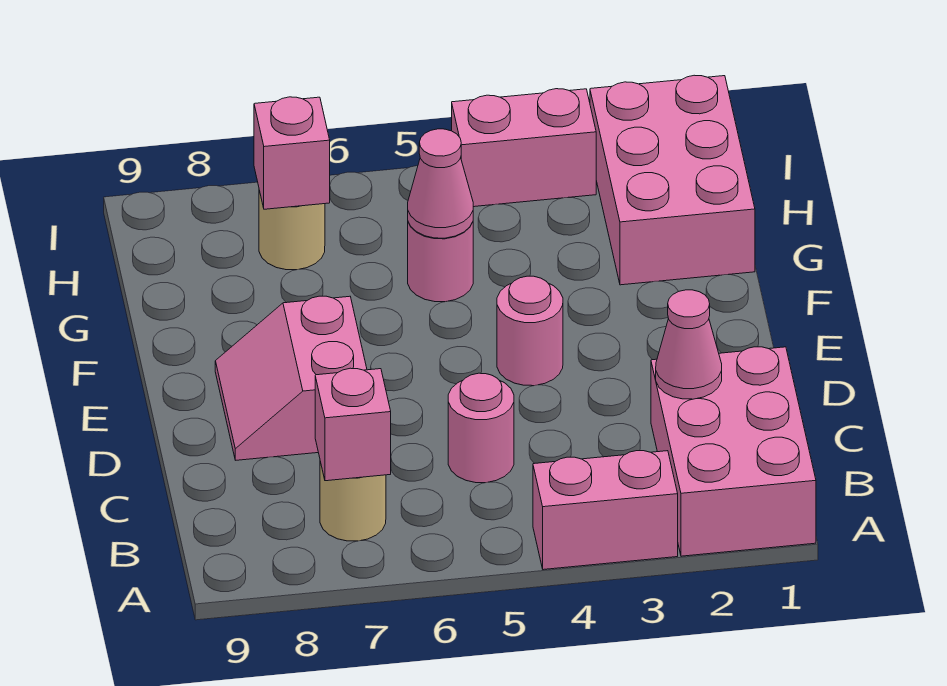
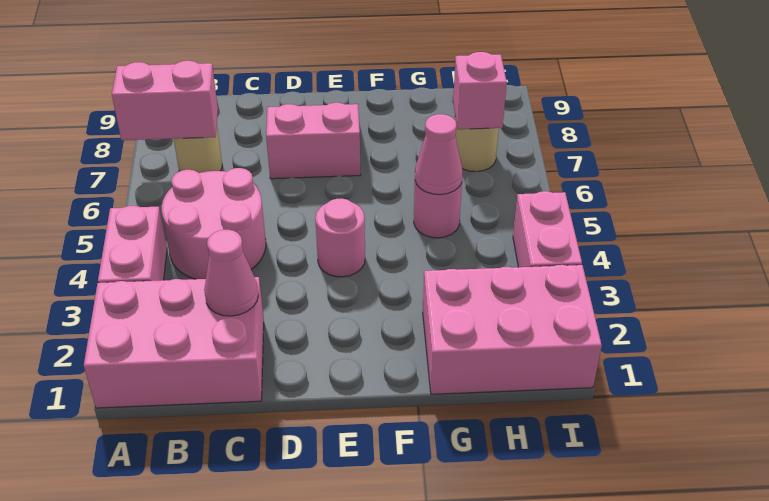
pink 1x1 brick [315,368,391,481] -> pink 1x2 brick [112,61,218,140]
pink 1x1 round brick [448,373,514,483] -> pink 2x2 round brick [162,168,266,279]

